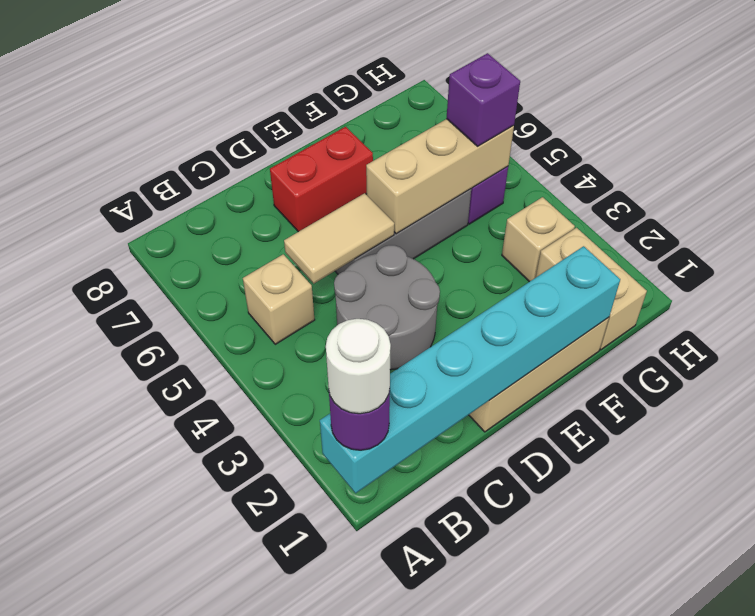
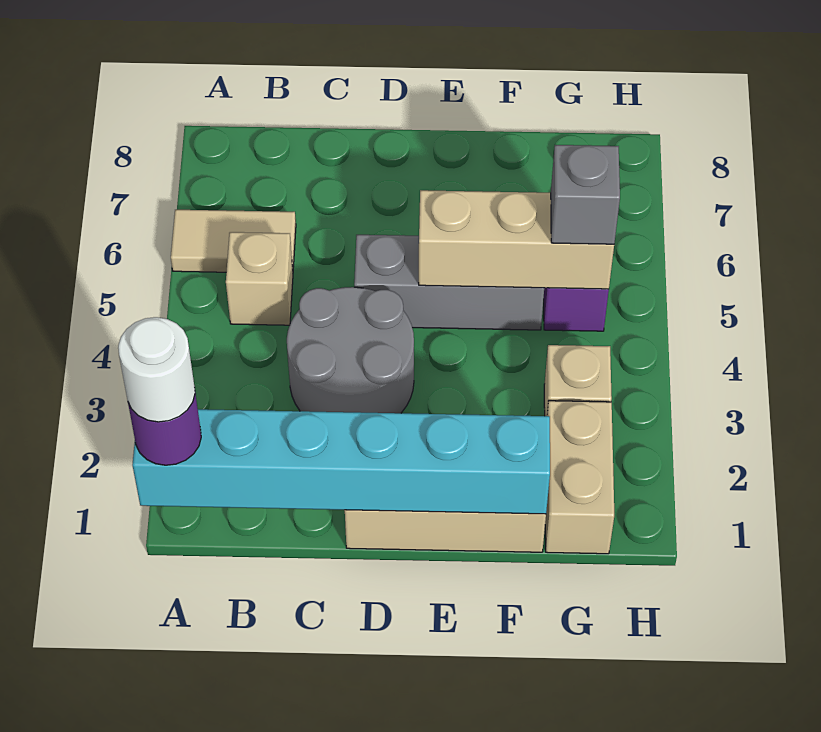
tan 1x2 tile [284,193,394,283] -> tan 1x2 tile moved to [171,210,296,272]
red 1x2 brick [270,127,373,232] -> none
purple 1x1 brick [446,53,520,146] -> grey 1x1 brick [551,145,620,244]

